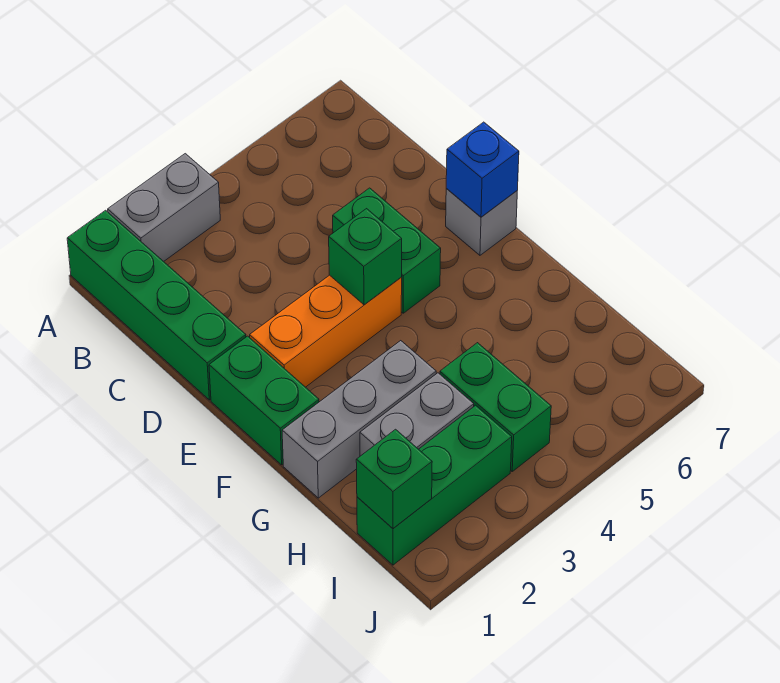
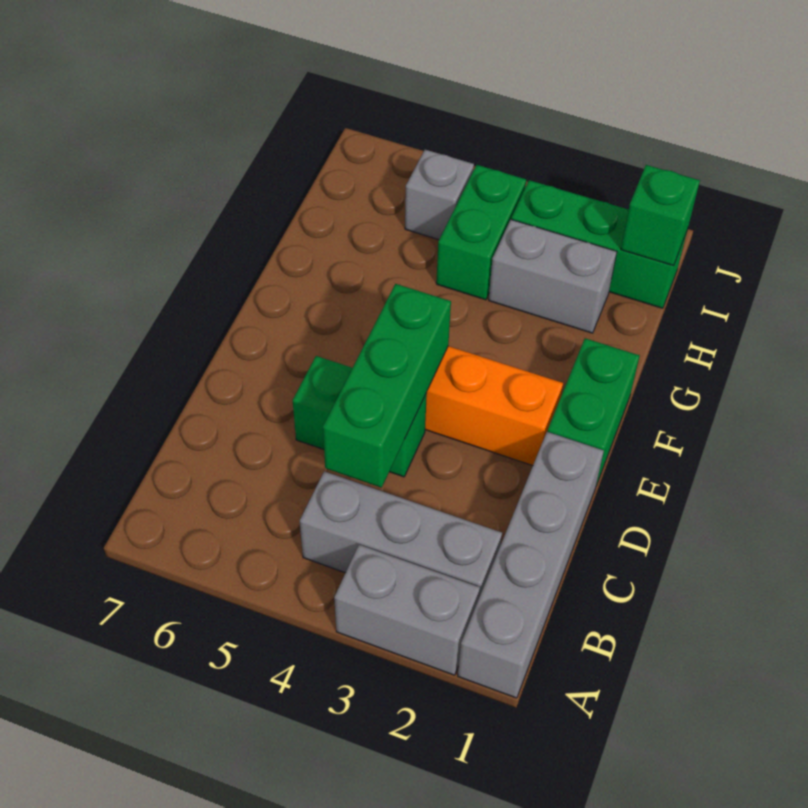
green 1x4 brick [67,210,246,400] -> grey 1x4 brick [458,432,604,698]
green 1x2 brick [333,188,441,313] -> green 1x2 brick turned to [293,356,427,477]
green 1x1 brick [329,209,402,305] -> green 1x3 brick [323,284,451,488]
grey 1x1 brick [446,189,517,255] -> grey 1x1 brick moved to [405,150,474,240]
blue 1x1 brick [446,122,519,217] -> none
grey 1x3 brick [282,341,436,498] -> grey 1x3 brick moved to [300,471,502,597]

